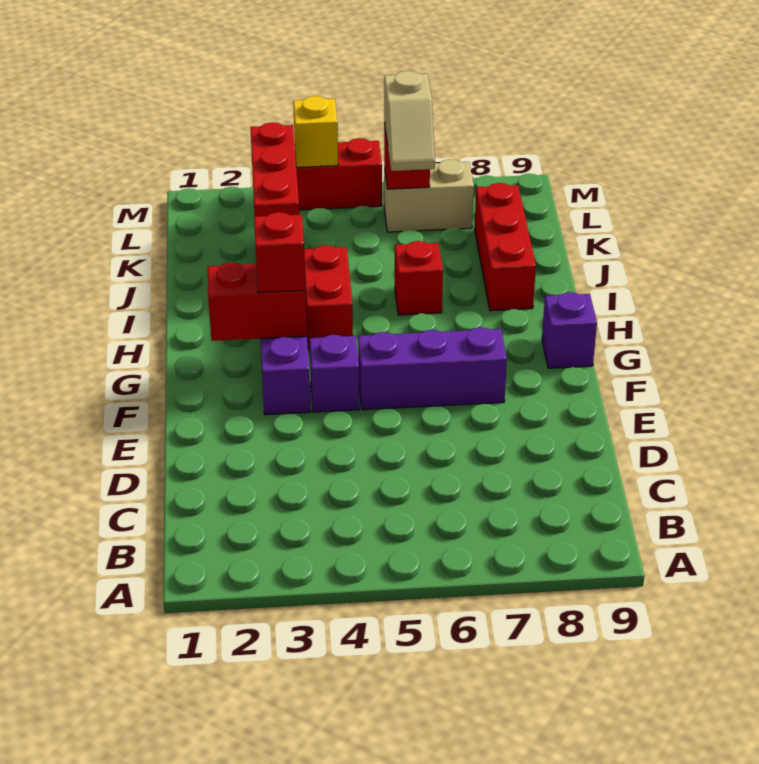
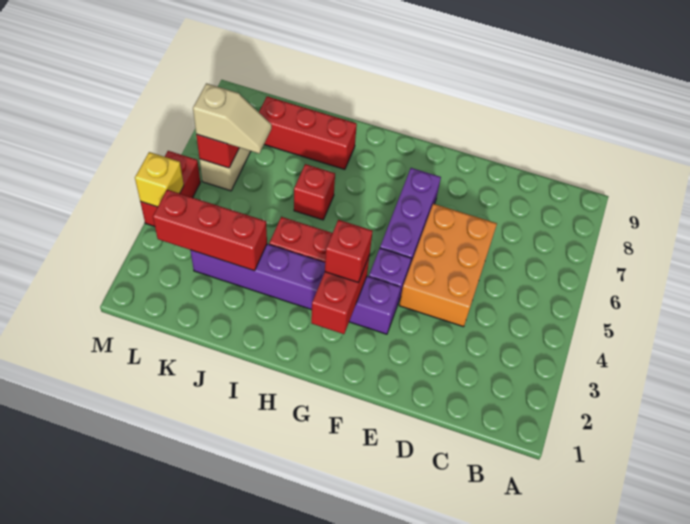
none -> orange 2x3 brick [399,204,497,327]
purple 1x1 brick [542,292,597,368] -> none

